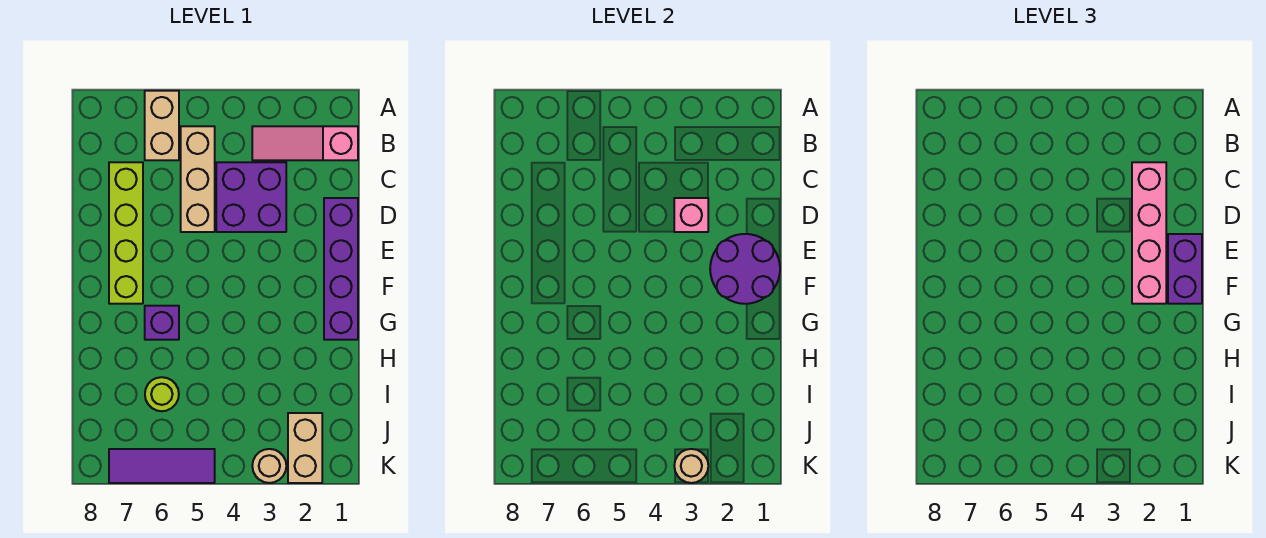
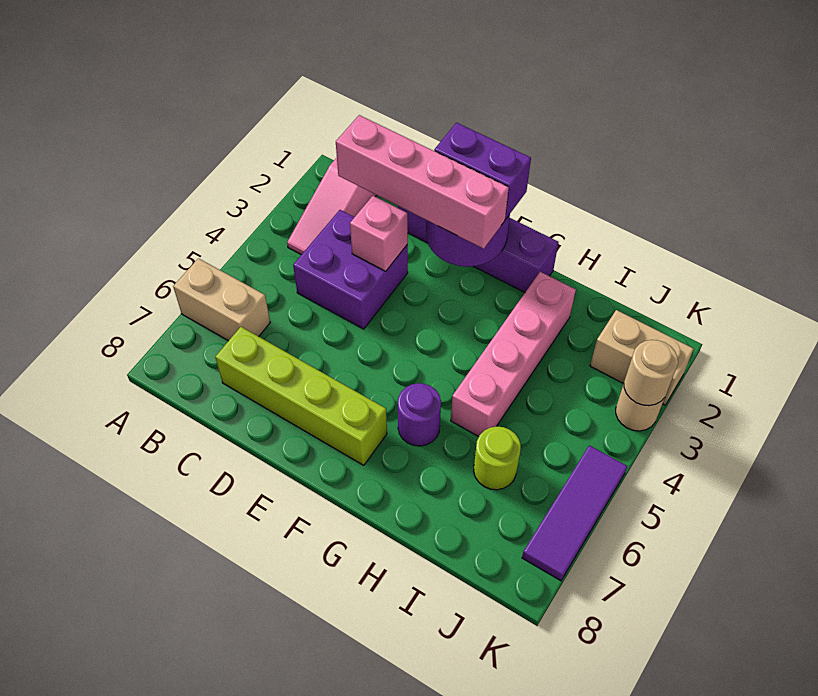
tan 1x3 brick [181,126,215,232] -> none
purple 1x1 brick [145,306,179,340] -> purple 1x1 round brick [398,383,441,446]
none -> pink 1x4 brick [451,272,576,437]

